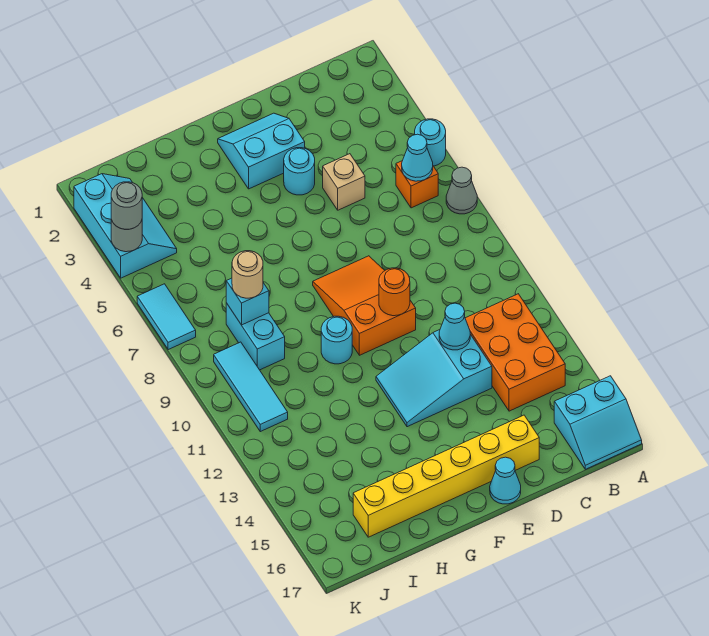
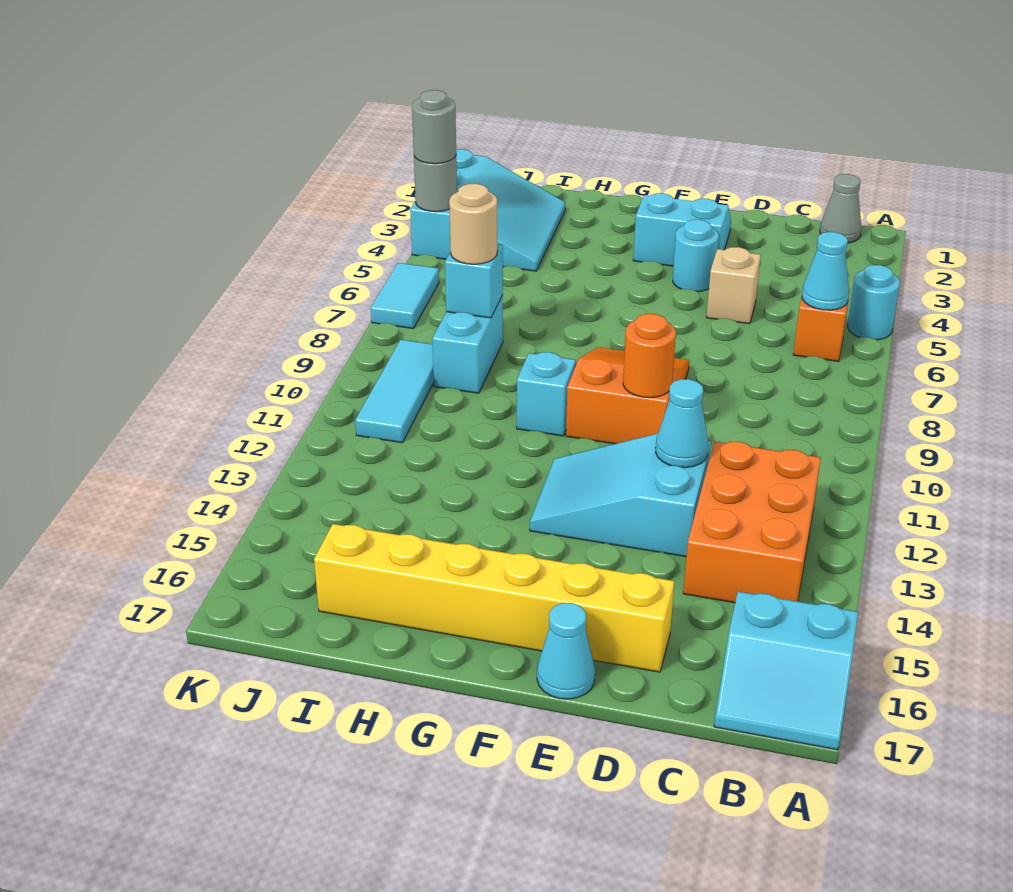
grey 1x1 cone [446,167,477,214] -> grey 1x1 cone moved to [820,174,862,243]
cyan 1x1 round brick [321,316,352,364] -> cyan 1x1 brick [517,352,576,436]
cyan 2x3 slope [74,174,177,278] -> cyan 3x3 slope [410,149,565,271]

